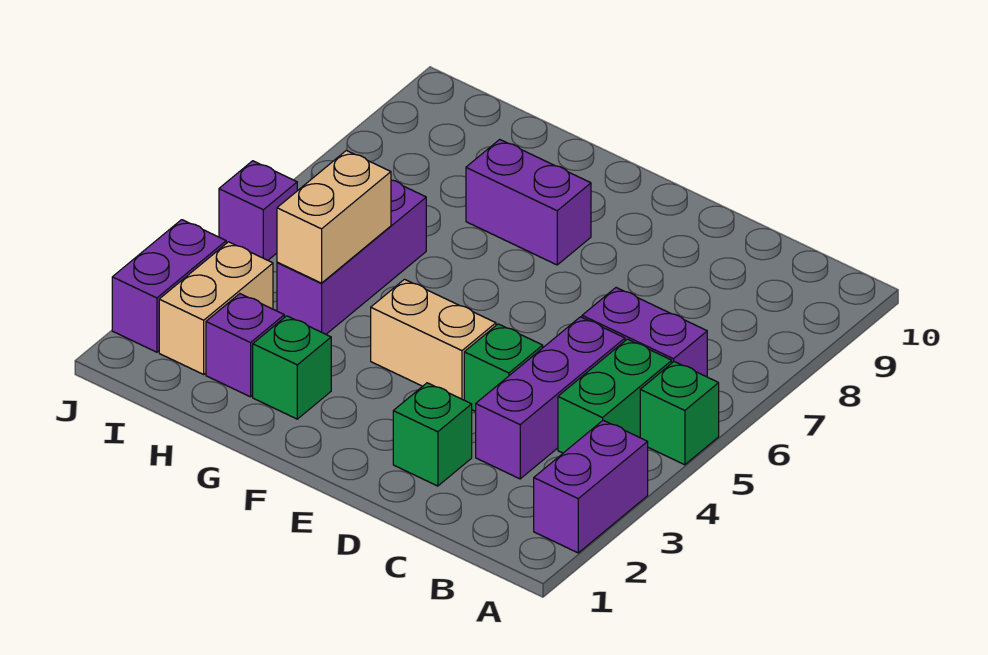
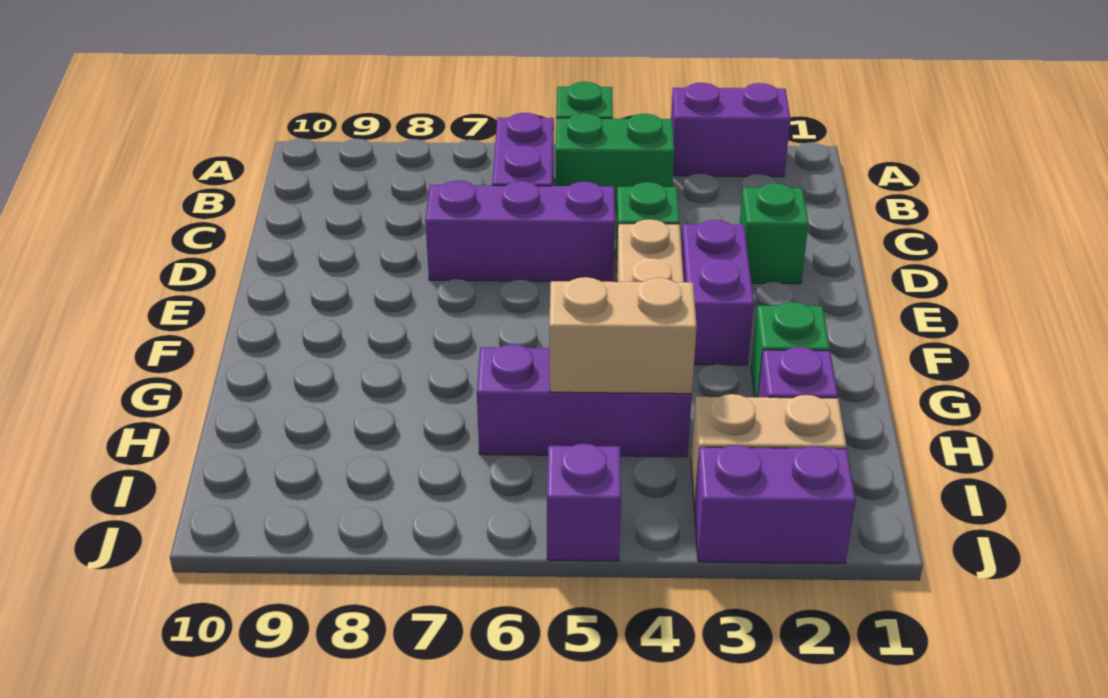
purple 1x3 brick [476,317,625,479] -> purple 1x3 brick moved to [425,181,615,282]
purple 1x2 brick [466,139,591,265] -> purple 1x2 brick moved to [681,220,754,365]

